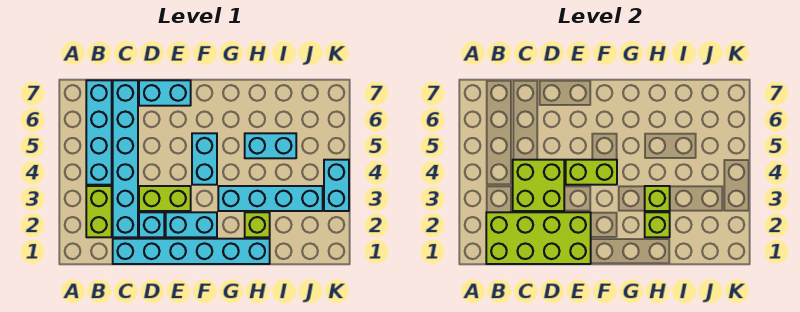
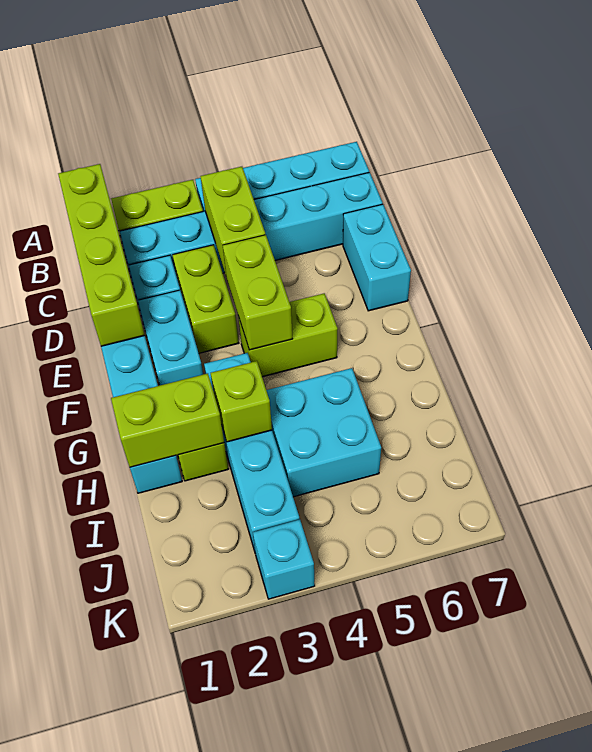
lime 2x4 brick [486,212,591,264] -> lime 1x4 brick [58,164,145,346]
lime 2x2 brick [513,160,564,211] -> lime 1x2 brick [200,167,265,275]
cyan 1x2 brick [192,133,217,185] -> lime 1x2 brick [238,293,338,377]
lime 1x1 brick [645,212,670,237] -> lime 1x2 brick [111,373,224,467]
cyan 1x2 brick [245,133,296,158] -> cyan 2x2 brick [266,368,381,497]
cyan 1x2 brick [324,160,349,211] -> cyan 1x1 brick [253,520,315,599]

